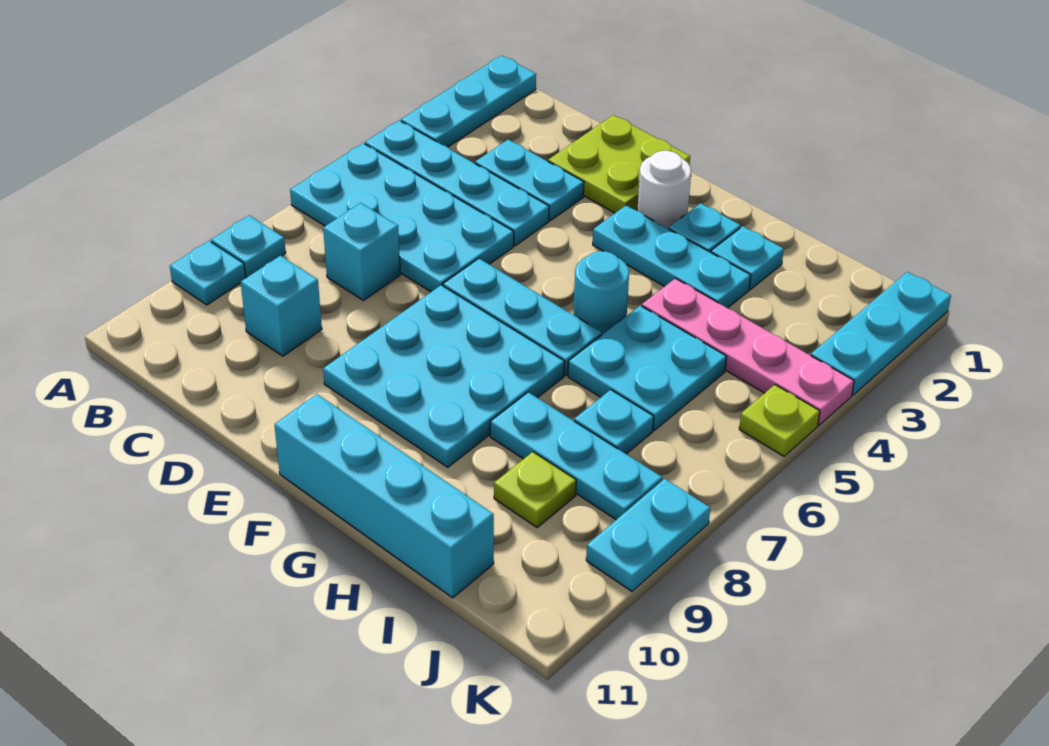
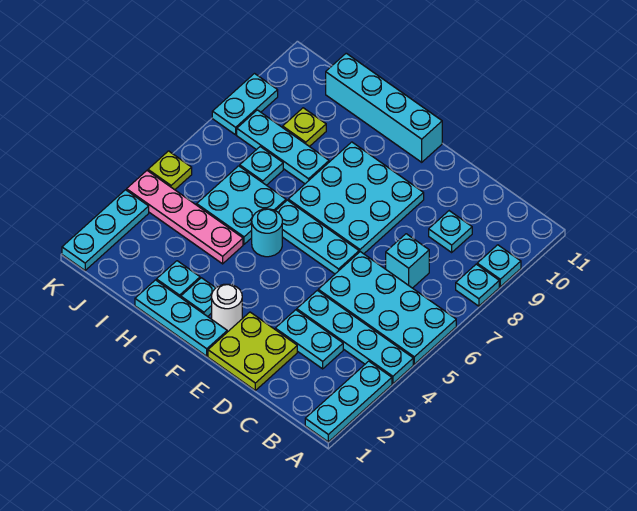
cyan 1x1 brick [241,256,322,356] -> cyan 1x1 plate [429,211,472,252]
cyan 1x3 plate [593,205,751,308] -> cyan 1x3 plate moved to [135,280,227,356]

